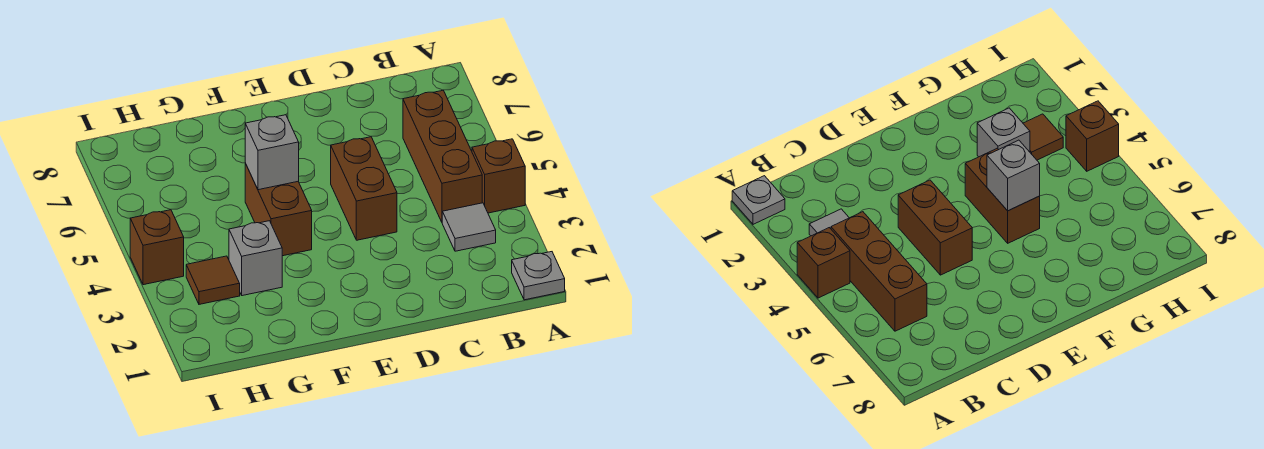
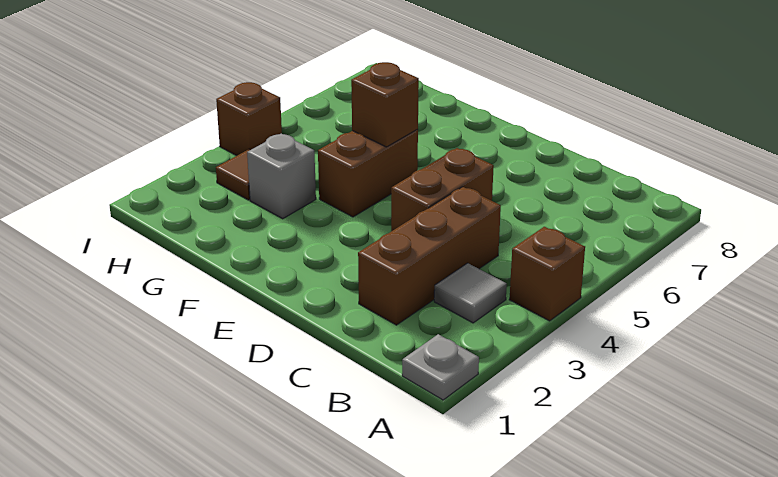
brown 1x3 brick [403,91,482,222] -> brown 1x3 brick moved to [358,187,501,325]
grey 1x1 brick [245,115,299,190] -> brown 1x1 brick [351,62,419,147]

